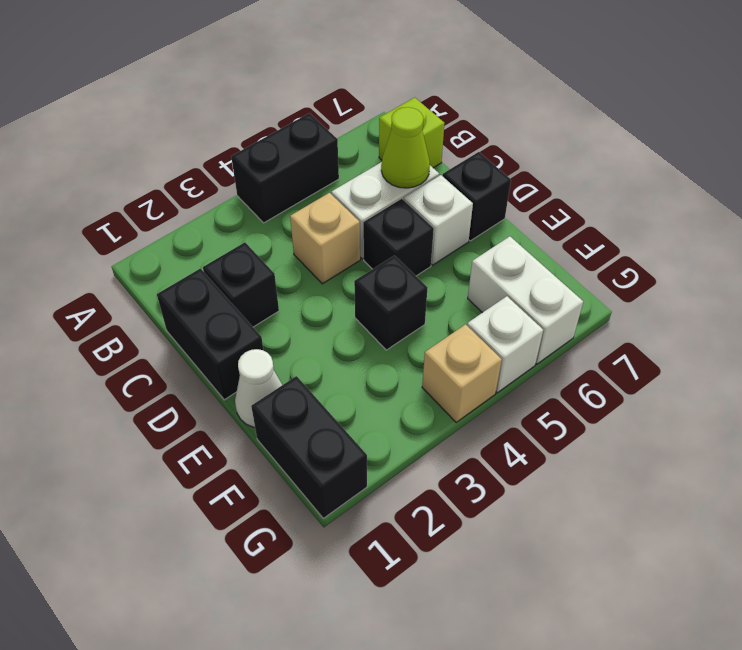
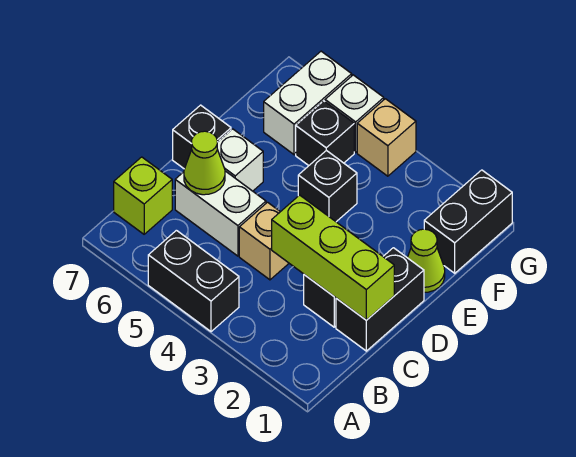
none -> lime 1x3 brick [272,195,394,320]
black 1x1 brick [363,199,434,276] -> black 1x1 brick moved to [296,101,354,165]
white 1x1 cone [235,349,282,427] -> lime 1x1 cone [407,229,445,292]

